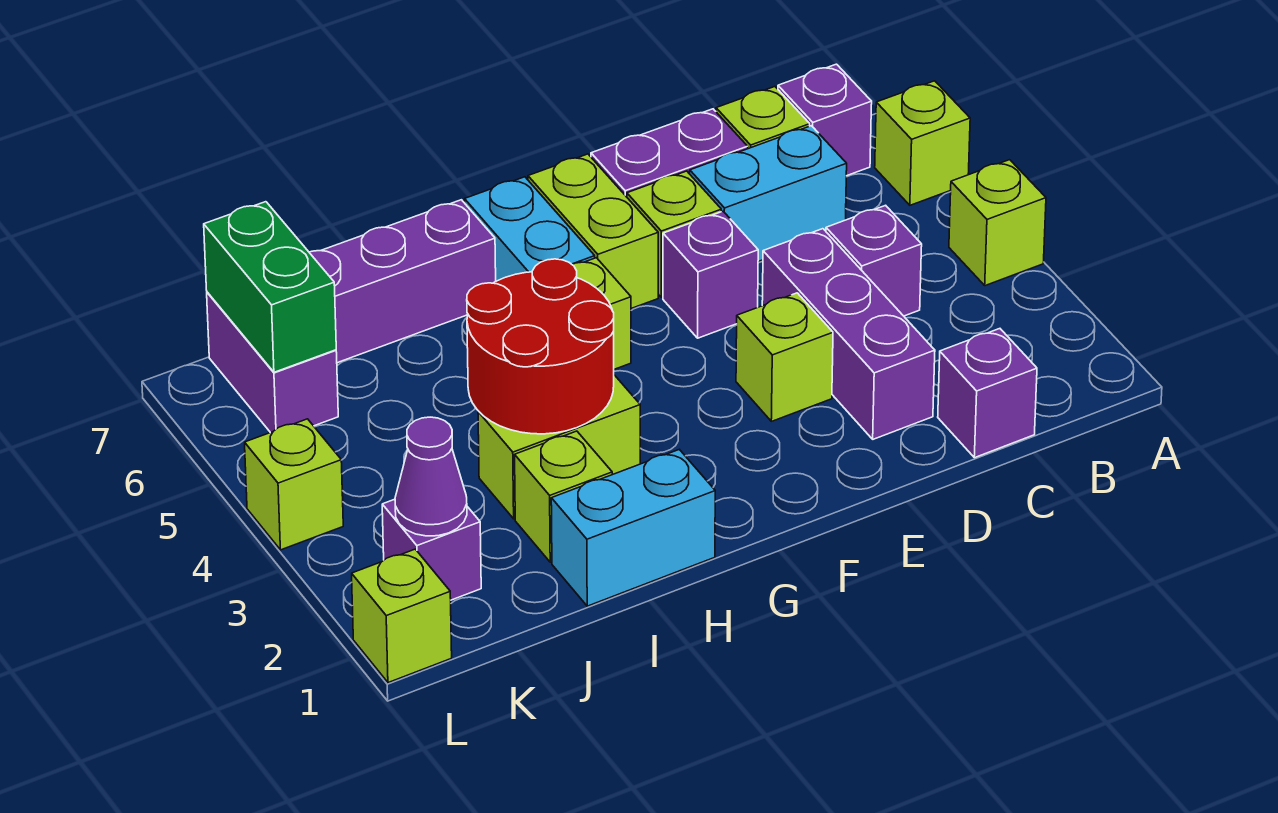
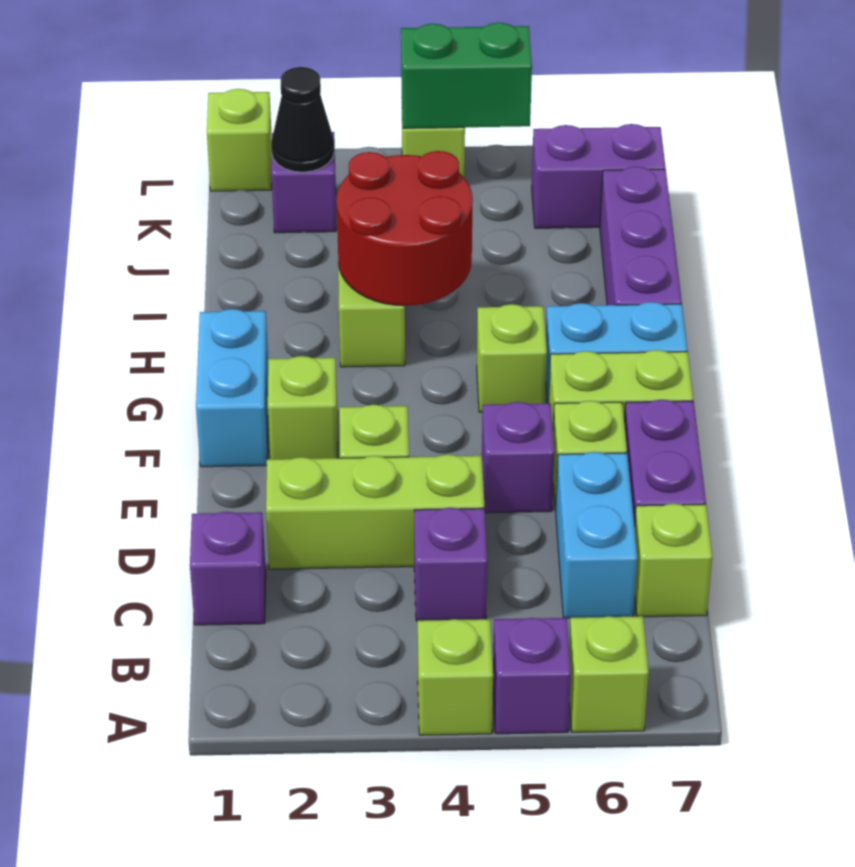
purple 1x1 brick [778,64,872,176] -> purple 1x1 brick moved to [493,618,571,734]
purple 1x3 brick [762,229,935,439] -> lime 1x3 brick [266,455,484,569]
cyan 1x2 brick [551,450,715,606] -> cyan 1x2 brick moved to [196,309,268,467]
lime 1x1 brick [515,431,612,562] -> lime 1x1 brick moved to [268,356,338,459]
purple 1x1 cone [395,417,467,536] -> black 1x1 cone [271,67,334,172]
green 1x2 brick [204,202,336,372] -> green 1x2 brick moved to [401,23,532,128]

